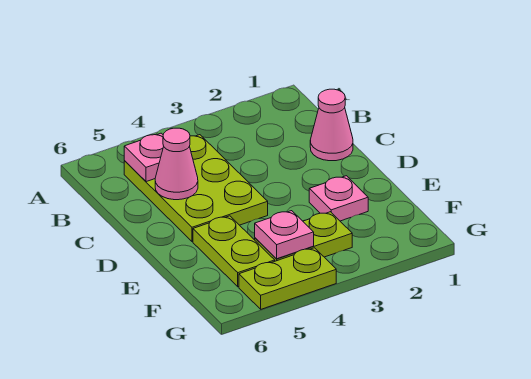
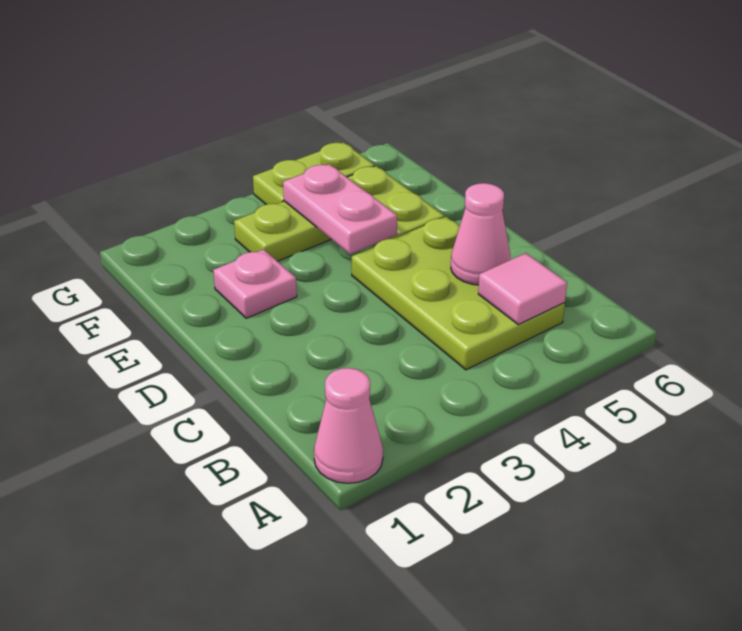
pink 1x1 plate [124,133,164,182] -> pink 1x1 tile [478,253,567,325]
pink 1x1 cone [310,89,353,161] -> pink 1x1 cone moved to [314,368,383,483]
pink 1x1 plate [255,211,314,259] -> pink 1x2 plate [283,164,397,254]

